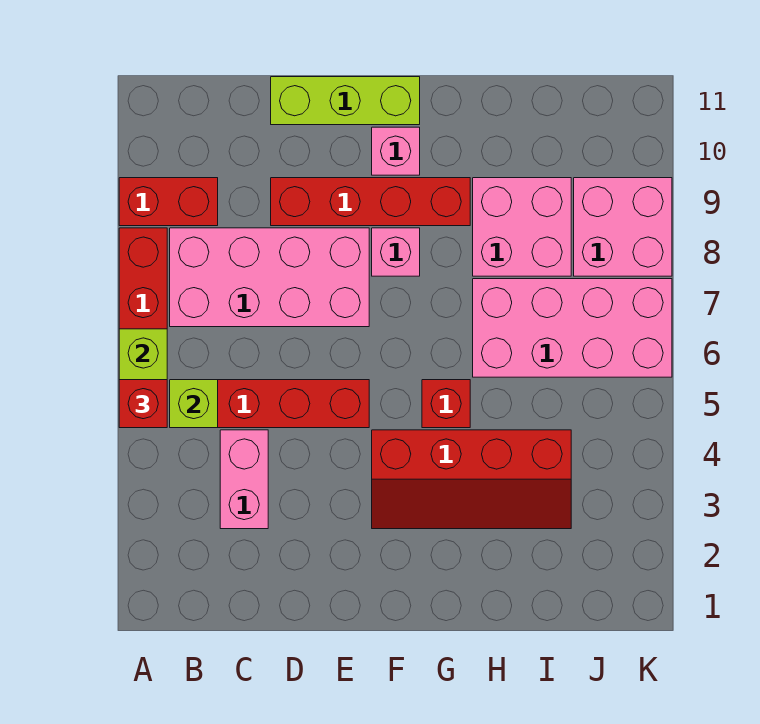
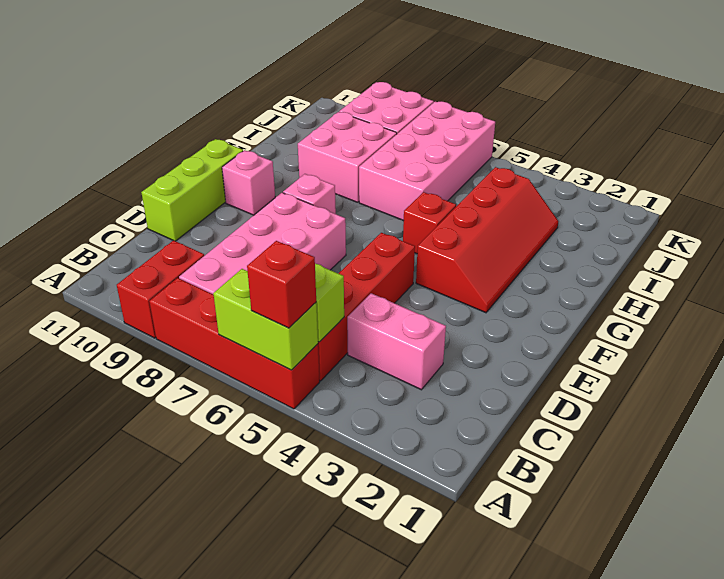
red 1x4 brick [271,178,470,226] -> none

